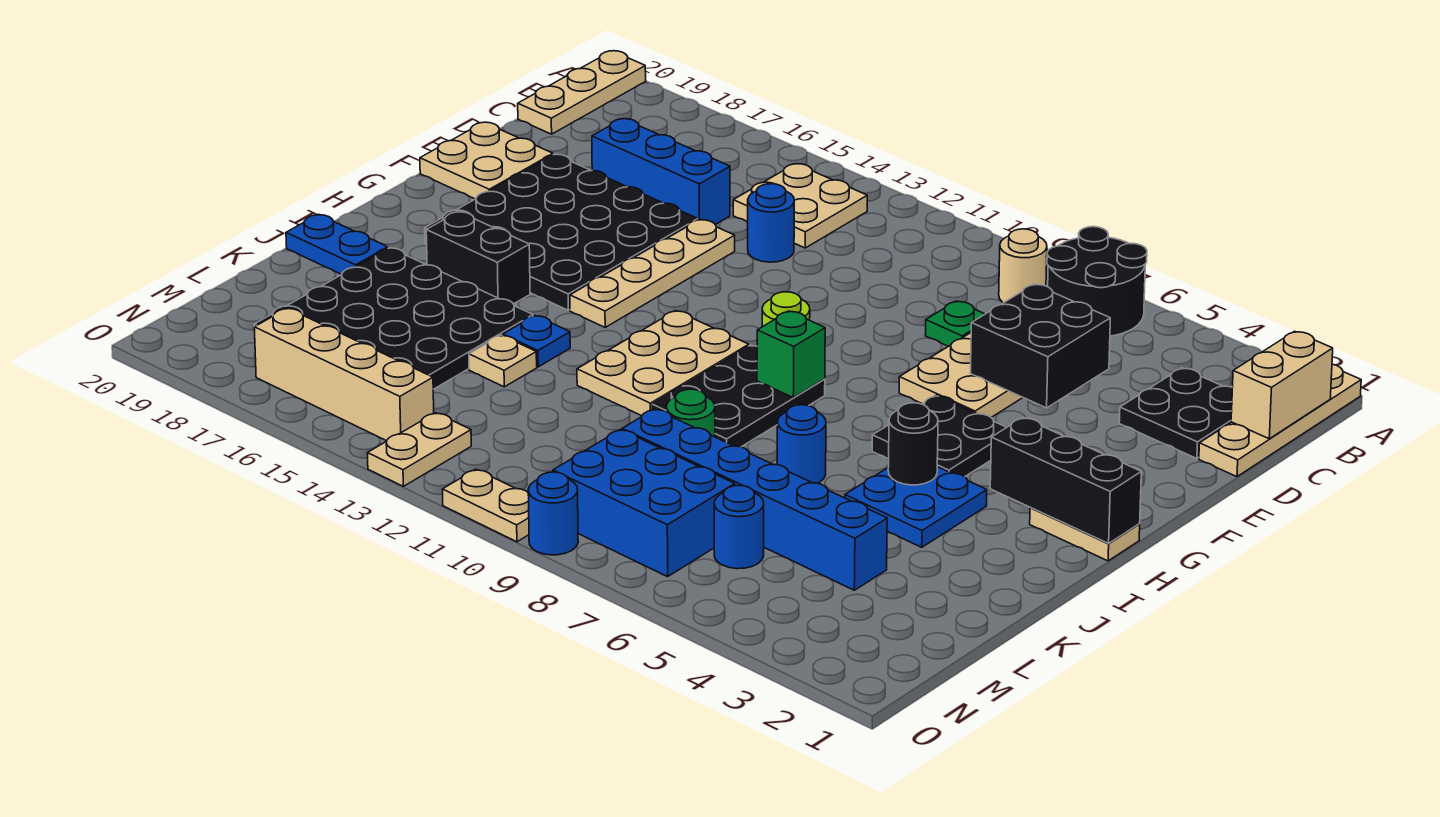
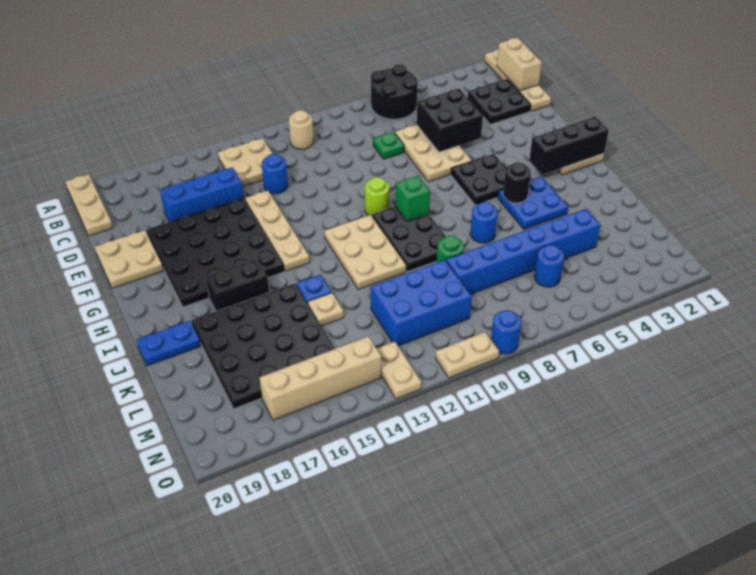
tan 1x1 round brick [999,229,1047,303] -> tan 1x1 round brick moved to [289,110,314,149]
blue 2x3 brick [553,429,735,577] -> blue 2x3 brick moved to [371,260,472,346]

